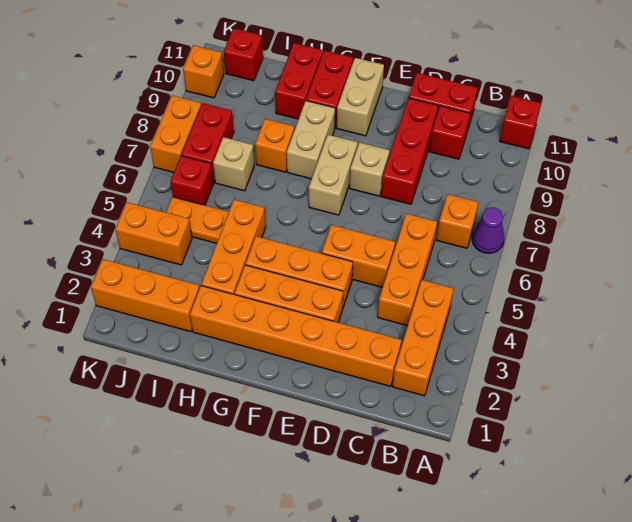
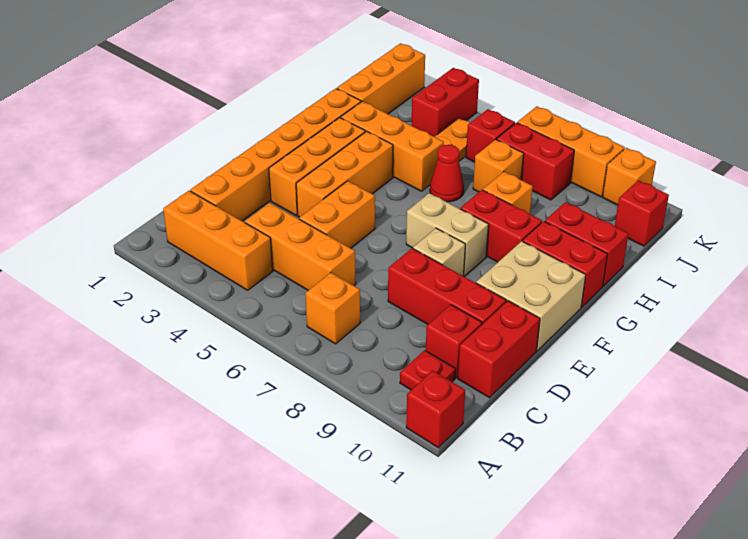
purple 1x1 cone [472,207,504,253] -> none
none -> red 1x1 plate [400,350,456,390]
tan 1x2 brick [337,58,384,136] -> tan 2x2 brick [476,241,586,351]
tan 1x2 brick [287,101,335,179] -> red 1x2 brick [460,190,542,262]
none -> red 1x1 cone [430,145,464,202]
tan 1x1 brick [213,137,254,191] -> orange 1x1 brick [473,140,524,192]
orange 1x2 brick [115,202,192,265] -> red 1x2 brick [412,68,479,137]
orange 1x2 brick [150,95,201,172] -> orange 1x3 brick [517,106,625,197]

